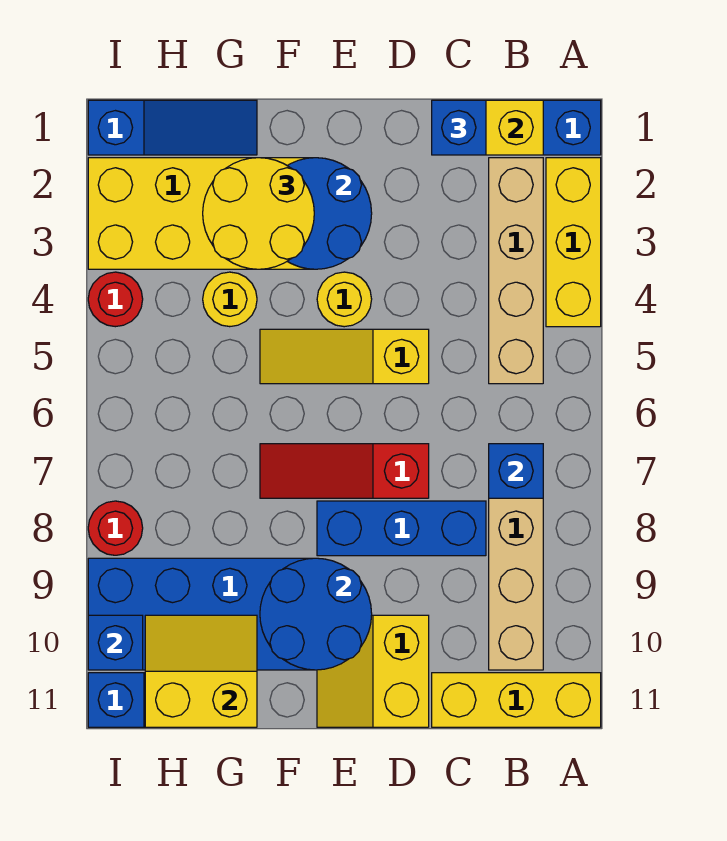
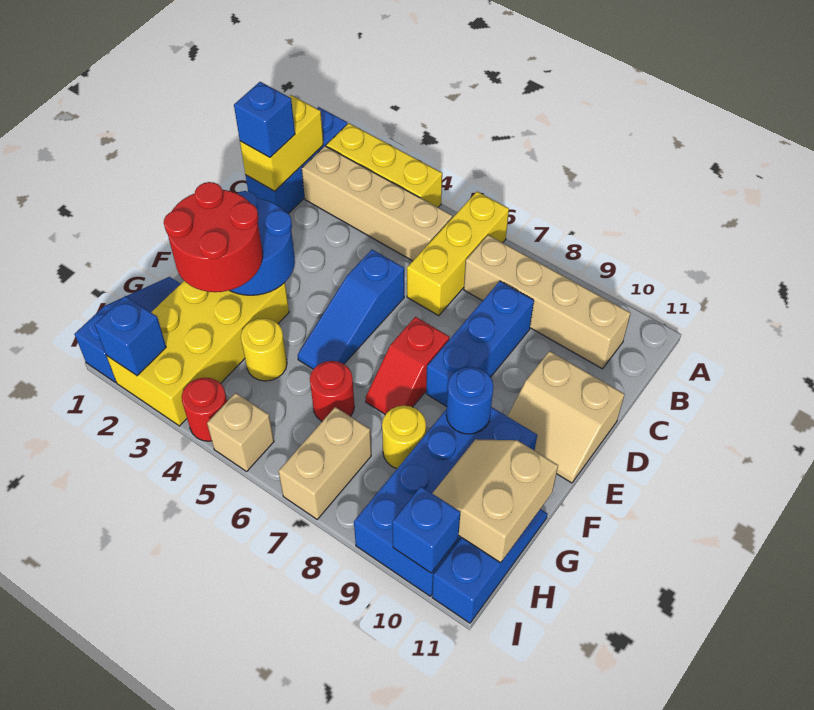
yellow 1x3 brick [432,673,601,727] -> yellow 1x3 brick moved to [407,192,509,316]
blue 1x1 brick [489,444,543,498] -> blue 1x1 brick moved to [95,296,166,376]
yellow 1x3 slope [260,329,429,384] -> blue 1x3 slope [298,250,404,369]
red 1x3 slope [260,444,429,498] -> red 1x2 slope [366,317,449,414]
yellow 2x2 slope [317,615,429,727] -> tan 2x2 slope [507,351,625,483]
yellow 1x1 round brick [317,272,372,327] -> yellow 1x1 round brick moved to [382,406,426,469]
blue 2x2 round brick [260,558,372,670] -> blue 1x1 round brick [446,367,493,434]
yellow 2x2 round brick [203,158,314,269] -> red 2x2 round brick [164,182,263,292]
yellow 2x2 slope [145,615,257,727] -> tan 2x2 slope [432,439,558,563]
none -> tan 1x2 brick [279,407,371,519]
none -> tan 1x1 brick [207,393,274,471]
red 1x1 round brick [88,501,143,555] -> red 1x1 round brick moved to [310,361,355,421]

